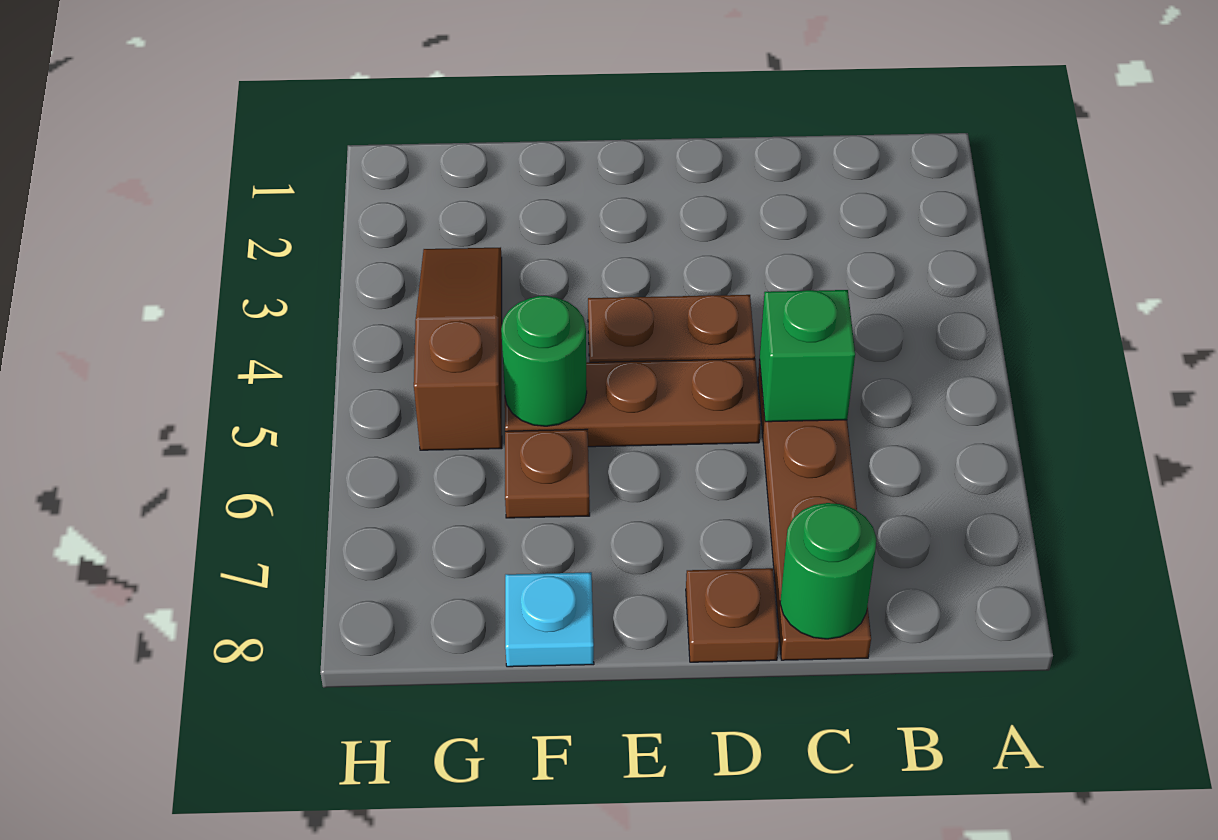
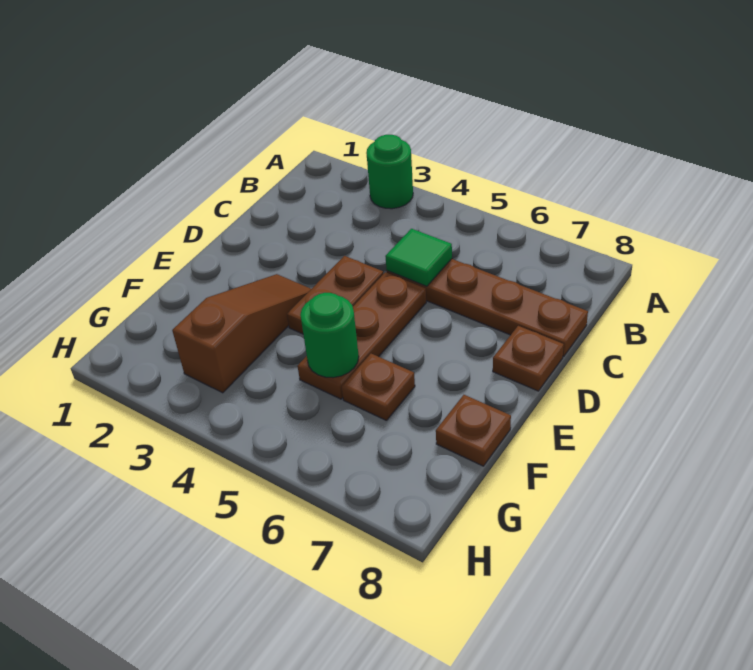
green 1x1 brick [760,290,855,422] -> green 1x1 tile [385,229,452,286]
green 1x1 round brick [780,503,876,639] -> green 1x1 round brick moved to [366,135,413,209]
cyan 1x1 plate [505,572,594,667] -> brown 1x1 plate [436,395,511,466]
brown 1x3 slope [414,247,502,450] -> brown 1x3 slope turned to [172,274,311,393]

